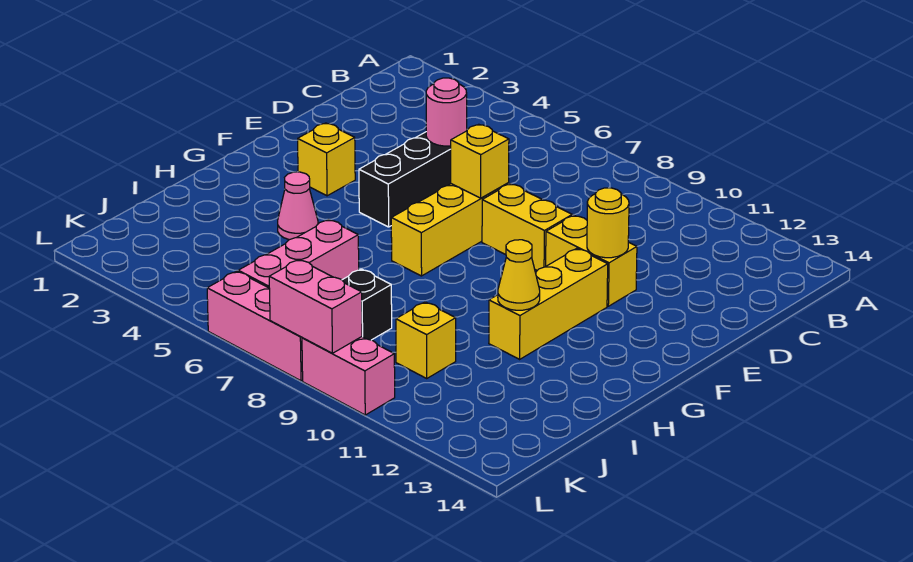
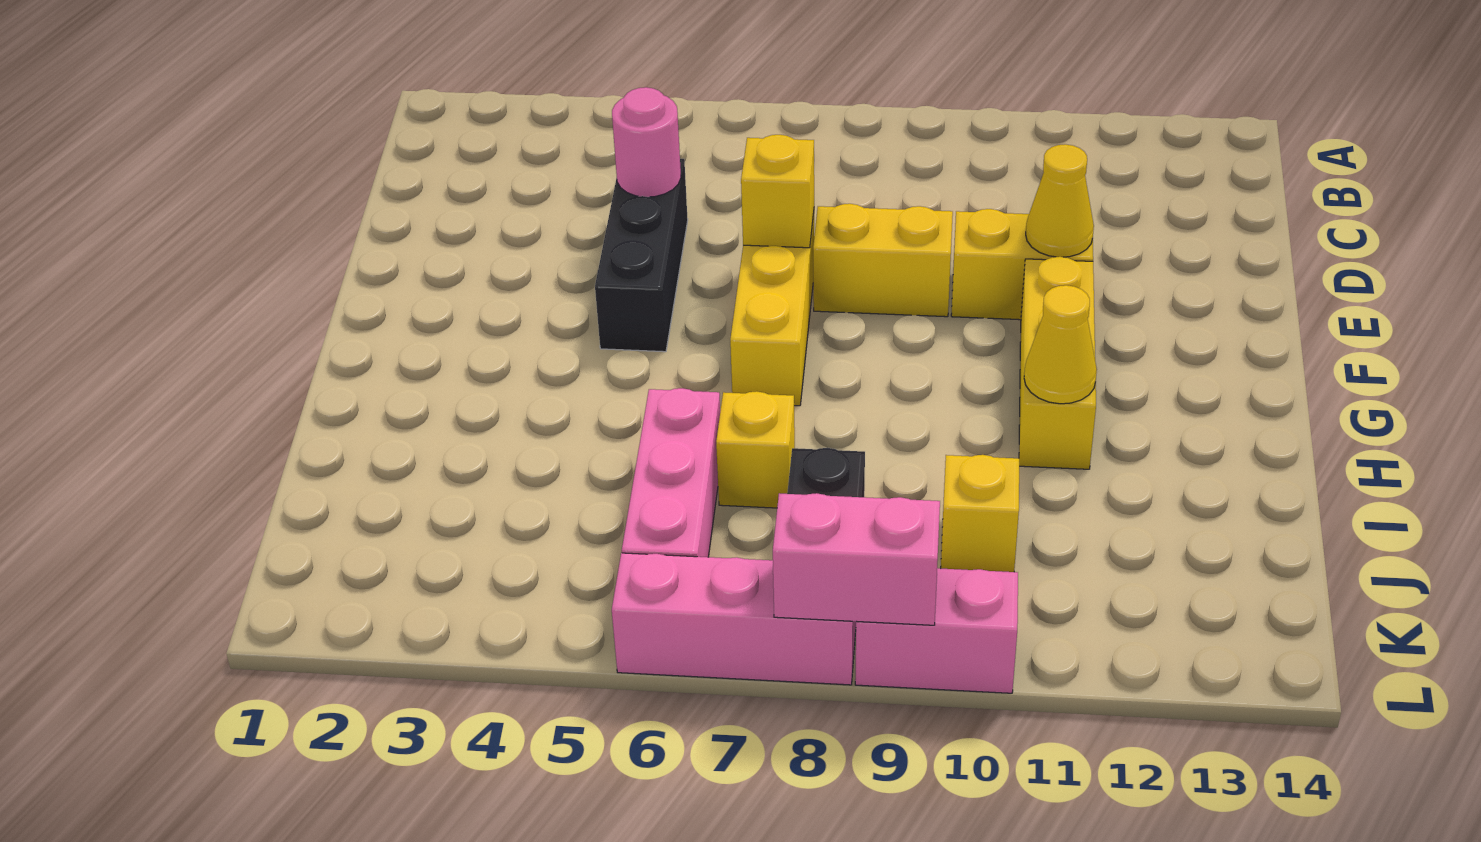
yellow 1x1 round brick [587,188,629,258] -> yellow 1x1 cone [1026,144,1094,257]
yellow 1x1 brick [298,123,355,196] -> yellow 1x1 brick moved to [716,391,795,508]
pink 1x1 cone [278,172,318,240] -> none

